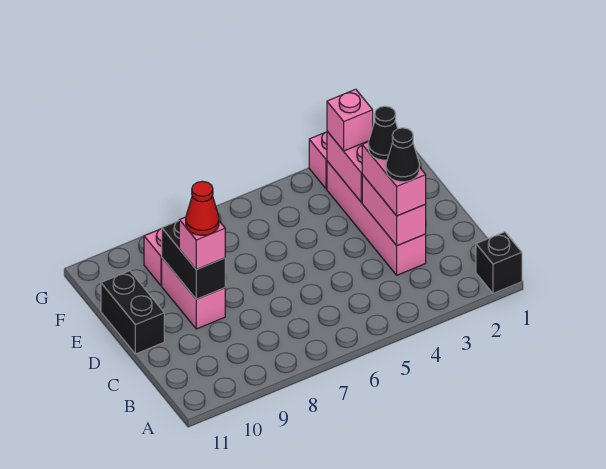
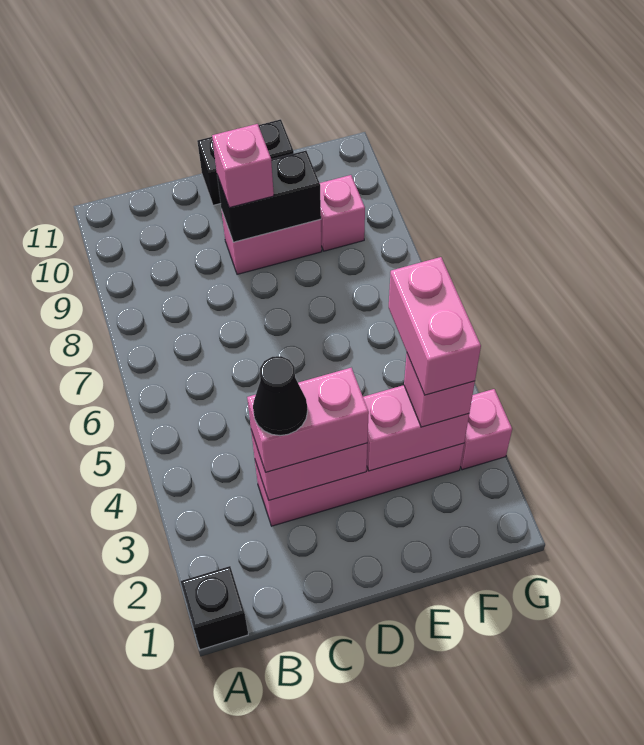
black 1x1 cone [368,106,398,160] -> none
red 1x1 cone [186,181,219,235] -> none
none -> pink 1x2 brick [389,257,481,395]

